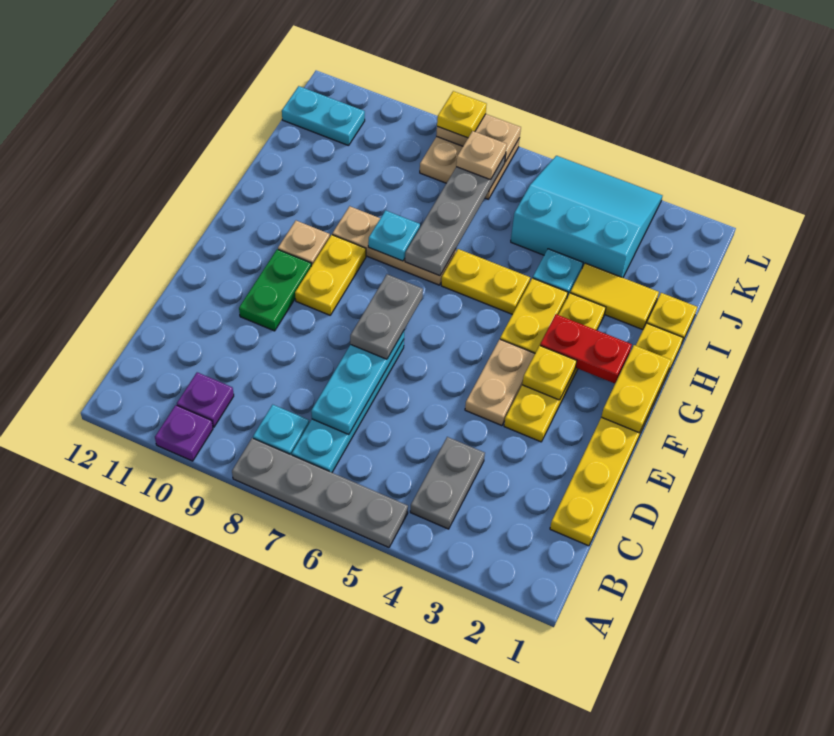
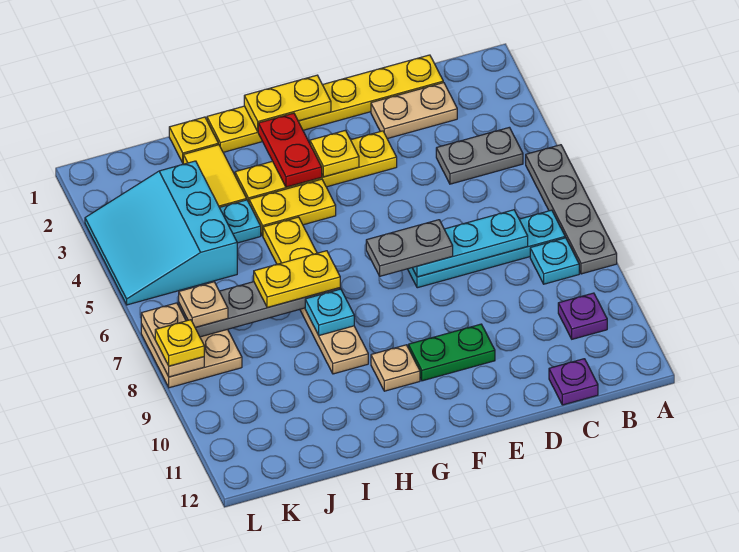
purple 1x1 plate [155,405,213,461] -> purple 1x1 plate moved to [549,359,598,405]
tan 1x2 plate [465,339,535,426] -> tan 1x2 plate moved to [371,83,457,139]
yellow 1x2 plate [295,235,366,315] -> yellow 1x2 plate moved to [254,251,340,308]
cyan 1x2 plate [282,86,365,146] -> none

